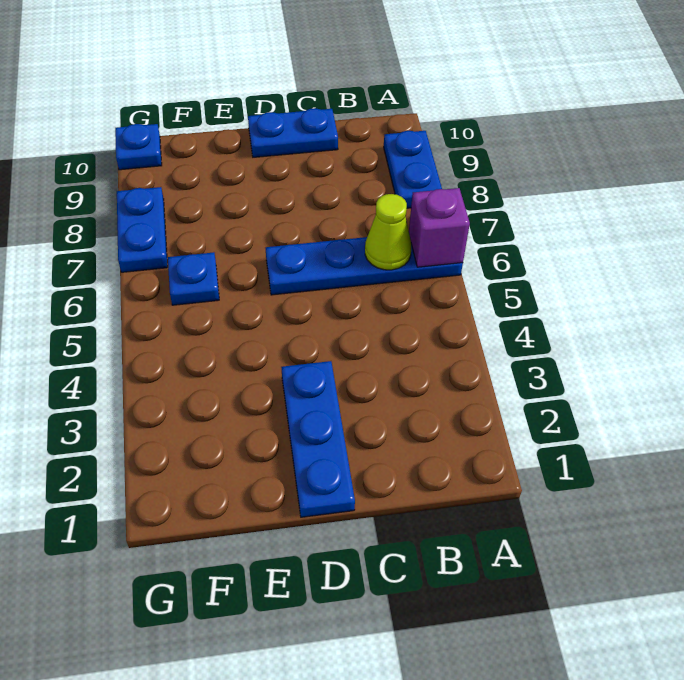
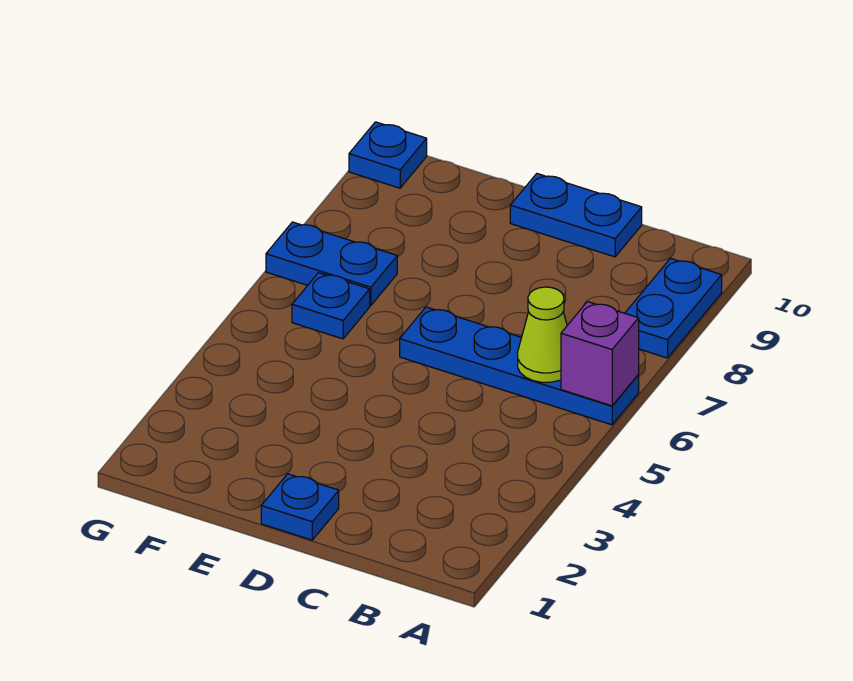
blue 1x3 plate [281,361,355,517] -> blue 1x1 plate [261,474,339,540]
blue 1x2 plate [117,187,168,272] -> blue 1x2 plate turned to [266,222,397,306]

